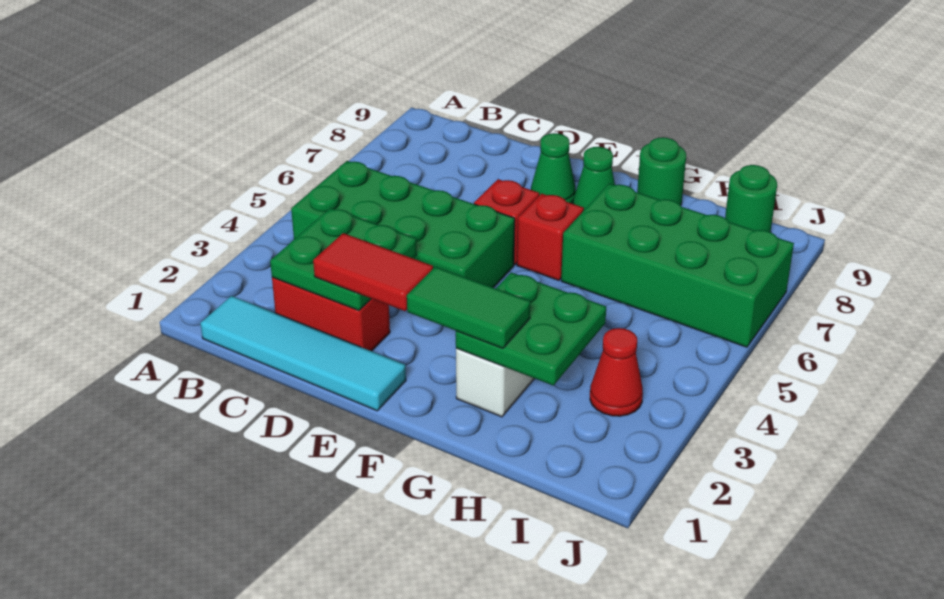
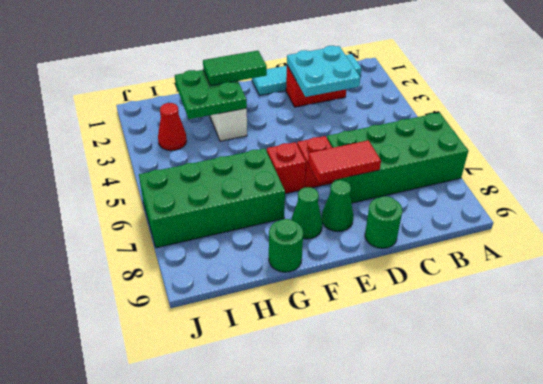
green 2x4 brick [291,161,515,288] -> green 2x4 brick moved to [327,113,468,203]
green 2x2 plate [270,208,417,311] -> cyan 2x2 plate [287,46,360,97]
red 1x2 tile [313,233,433,311] -> red 1x2 tile moved to [308,140,381,183]
green 1x1 round brick [725,165,777,232] -> green 1x1 round brick moved to [365,196,402,248]

